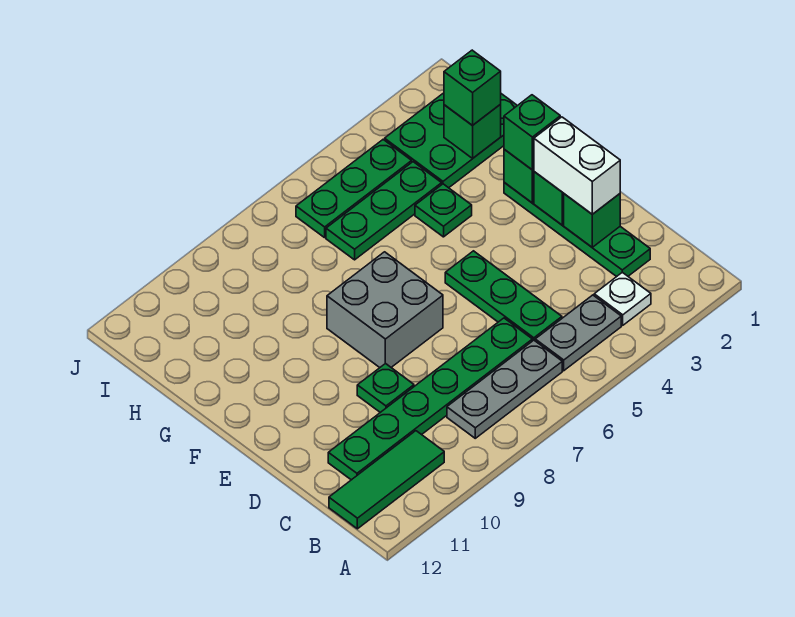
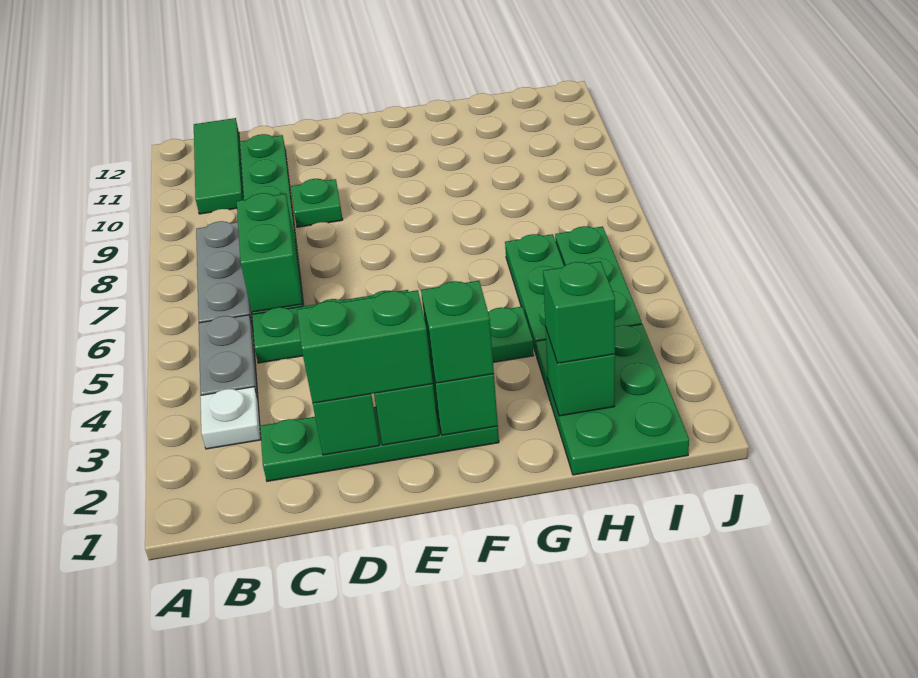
none -> green 1x2 brick [237,193,302,312]
white 1x2 brick [534,117,620,214] -> green 1x2 brick [297,290,433,403]
grey 2x2 brick [327,252,443,368] -> none

